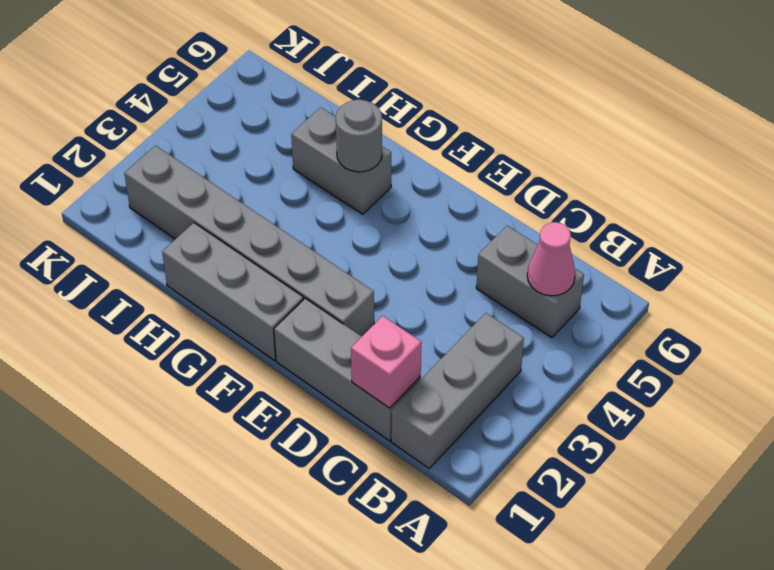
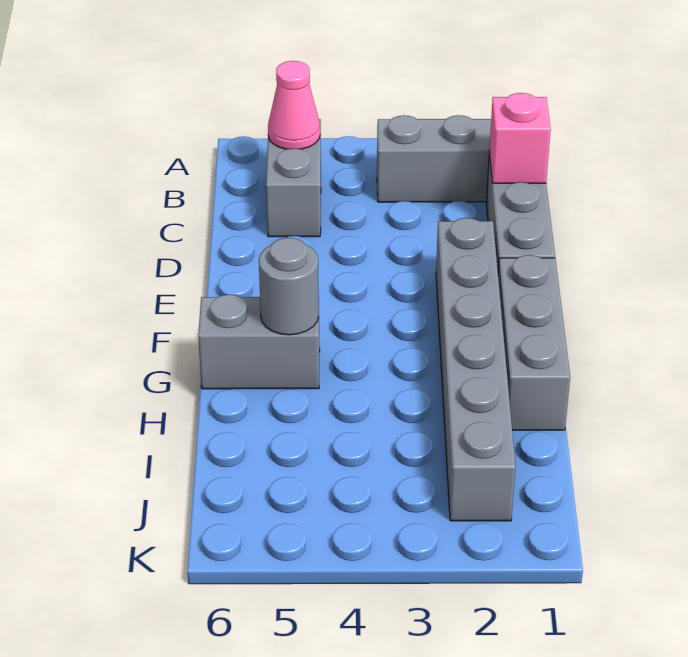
grey 1x2 brick [291,107,391,214] -> grey 1x2 brick turned to [198,294,320,389]

